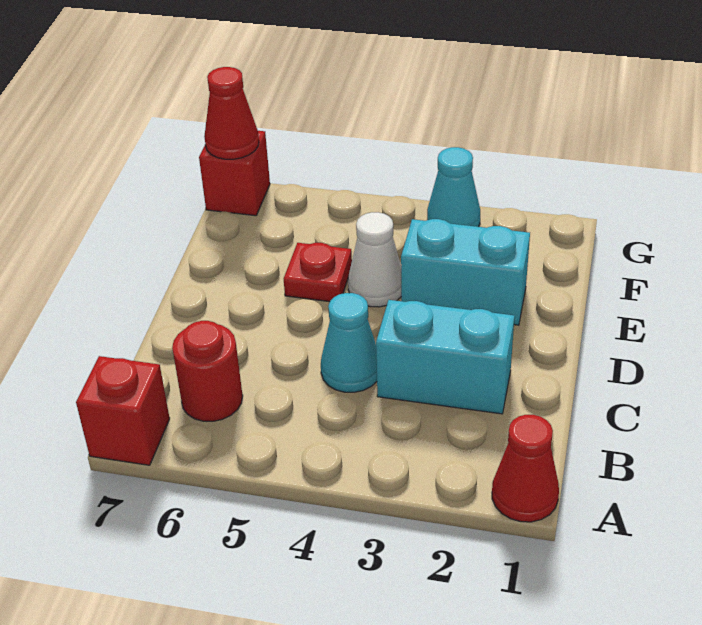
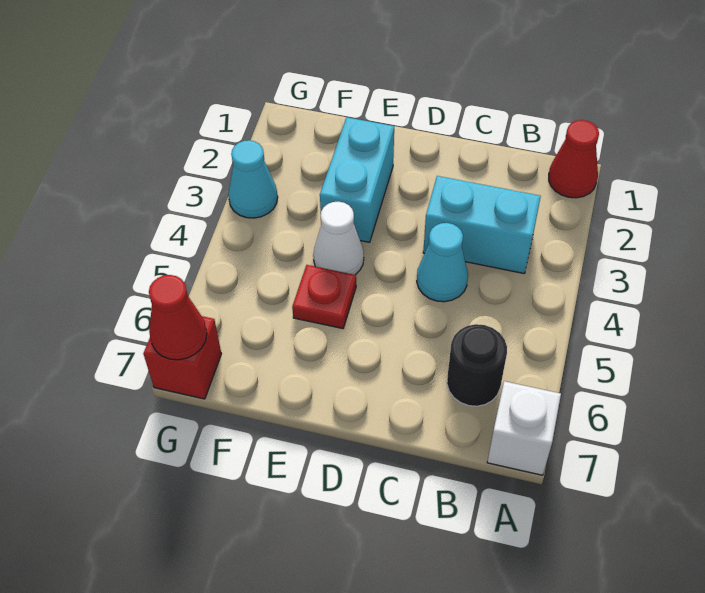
red 1x1 brick [76,356,170,465] -> white 1x1 brick [487,381,561,475]
red 1x1 round brick [172,321,243,421] -> black 1x1 round brick [447,324,507,406]
cyan 1x2 brick [376,300,515,414] -> cyan 1x2 brick turned to [423,176,541,274]

